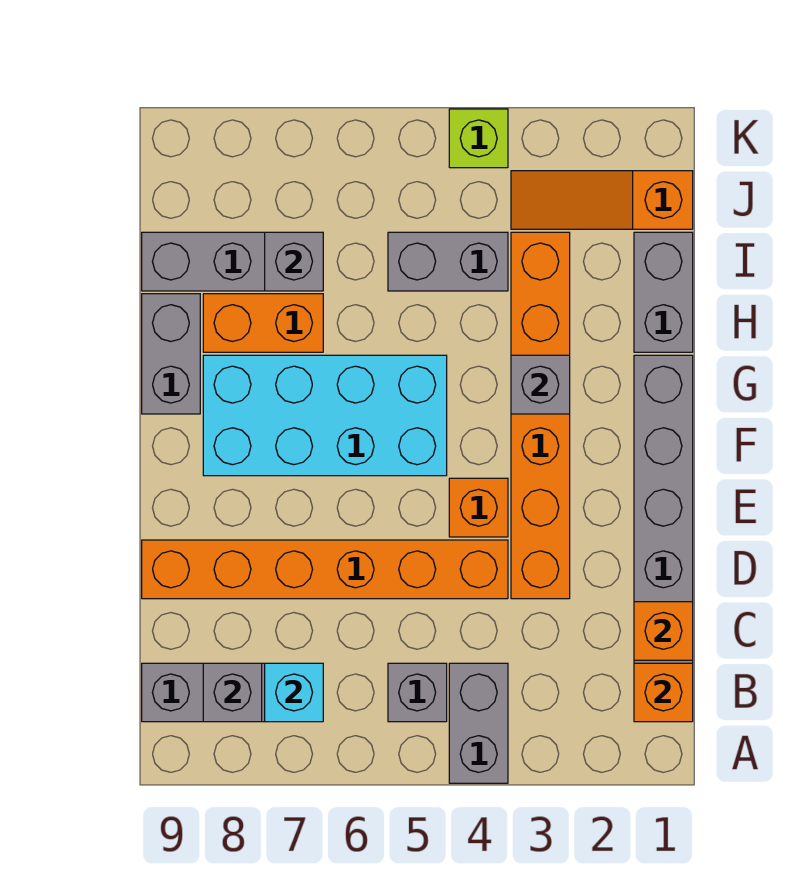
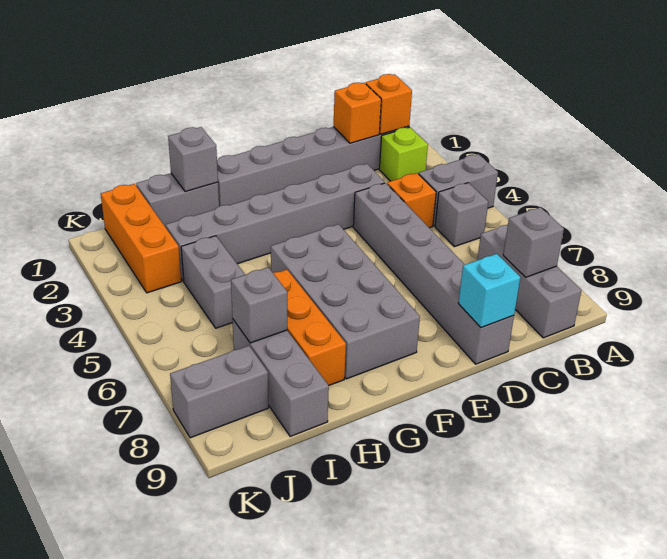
cyan 1x1 brick [265,663,323,722] -> cyan 1x1 brick moved to [458,254,520,328]
orange 1x6 brick [511,232,570,599] -> grey 1x6 brick [166,164,385,281]
orange 1x6 brick [142,540,508,599] -> grey 1x6 brick [353,183,514,364]
orange 1x1 brick [449,478,508,537] -> orange 1x1 brick moved to [387,173,436,228]
cyan 2x4 brick [203,355,447,476] -> grey 2x4 brick [271,224,420,379]
grey 1x1 brick [511,355,570,414] -> grey 1x1 brick moved to [168,127,218,192]
grey 1x2 brick [142,294,200,414] -> grey 1x2 brick moved to [170,346,268,438]
orange 1x2 brick [203,294,323,352] -> orange 1x3 brick [273,270,346,385]
orange 1x3 slope [511,171,693,229] -> orange 1x3 brick [101,184,181,293]
lime 1x1 brick [449,109,508,168] -> lime 1x1 brick moved to [379,127,428,181]

